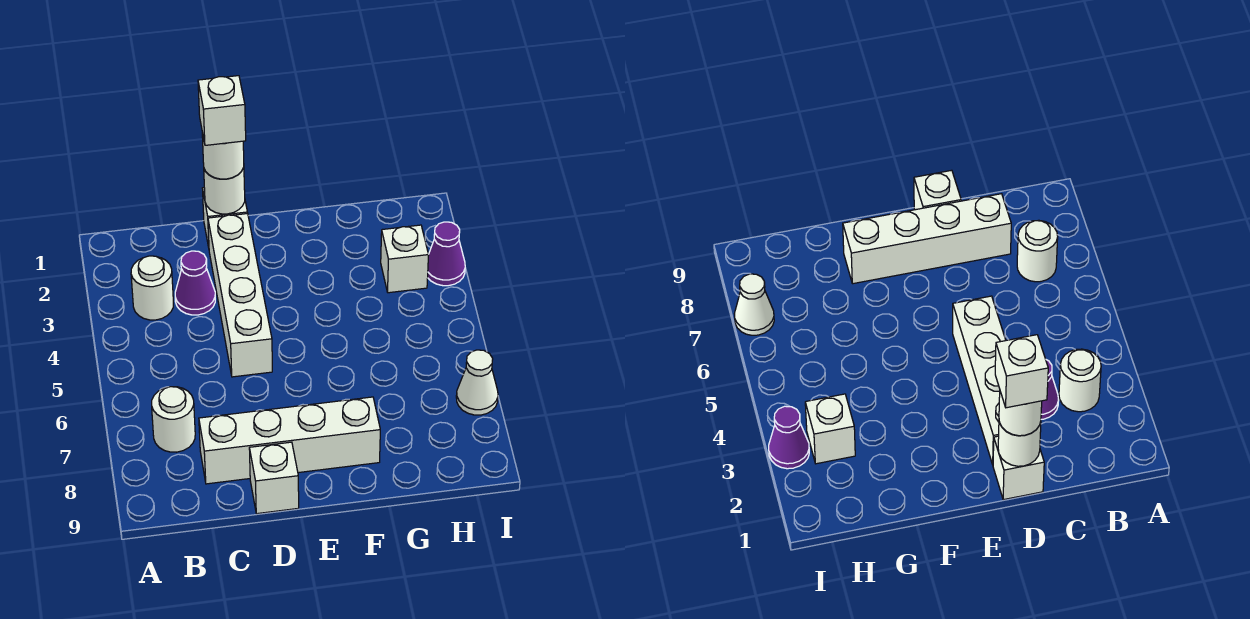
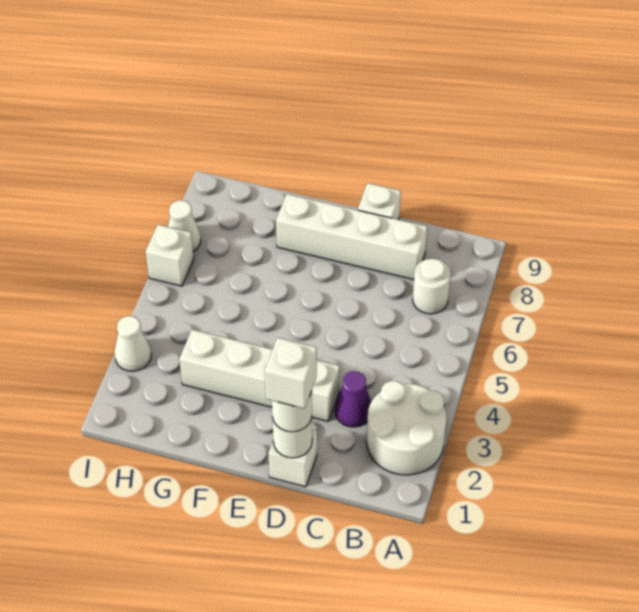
white 1x1 round brick [131,256,173,320] -> white 2x2 round brick [367,381,446,475]
white 1x4 brick [208,214,272,377] -> white 1x4 brick turned to [179,330,340,421]
white 1x1 brick [381,225,429,293] -> white 1x1 brick moved to [145,225,194,286]
purple 1x1 cone [428,222,465,286] -> white 1x1 cone [114,316,151,371]

